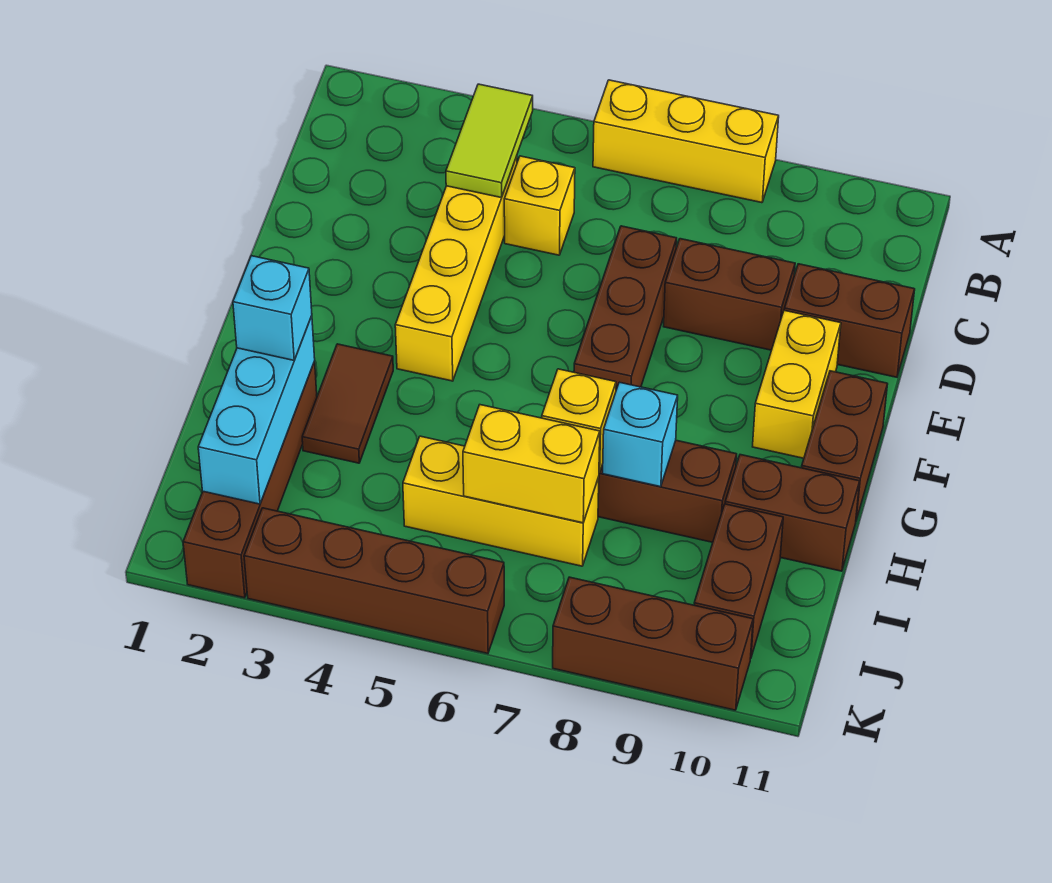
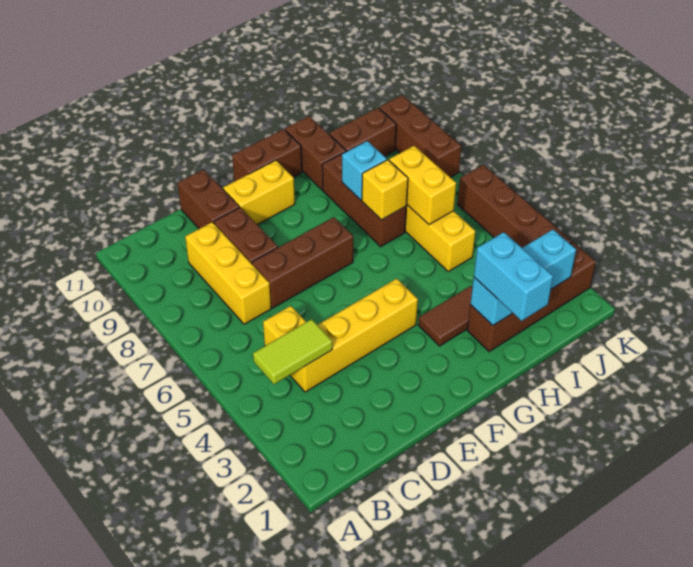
yellow 1x3 brick [593,80,779,203] -> yellow 1x3 brick moved to [185,222,271,324]
cyan 1x1 brick [233,256,312,360] -> cyan 1x2 brick [474,232,553,321]

